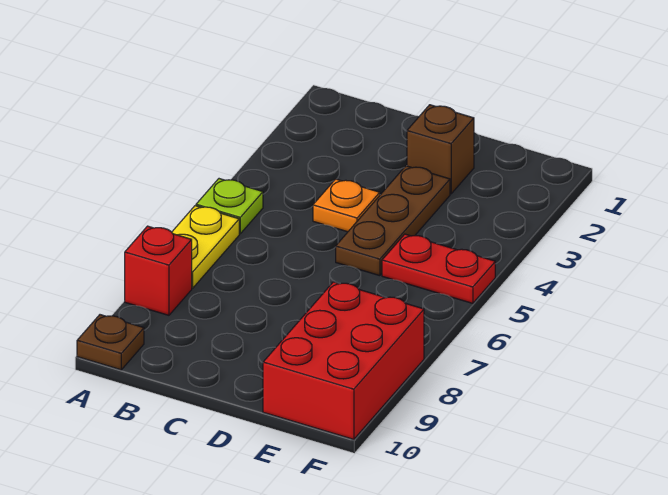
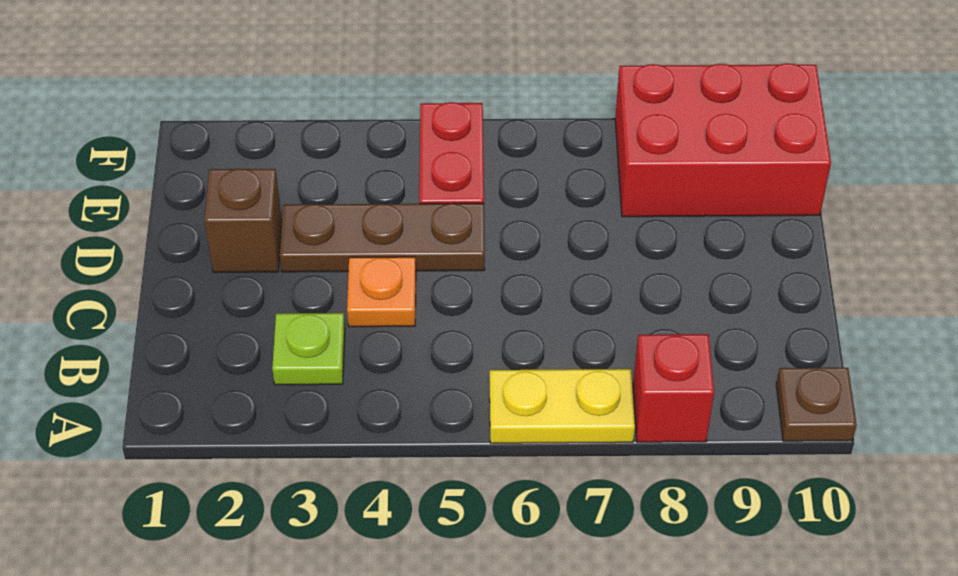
lime 1x1 plate [196,179,263,234] -> lime 1x1 plate moved to [272,313,345,385]

